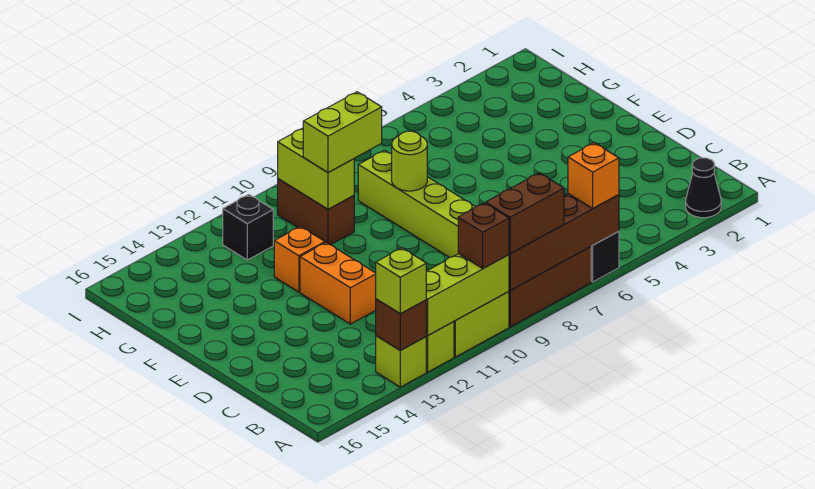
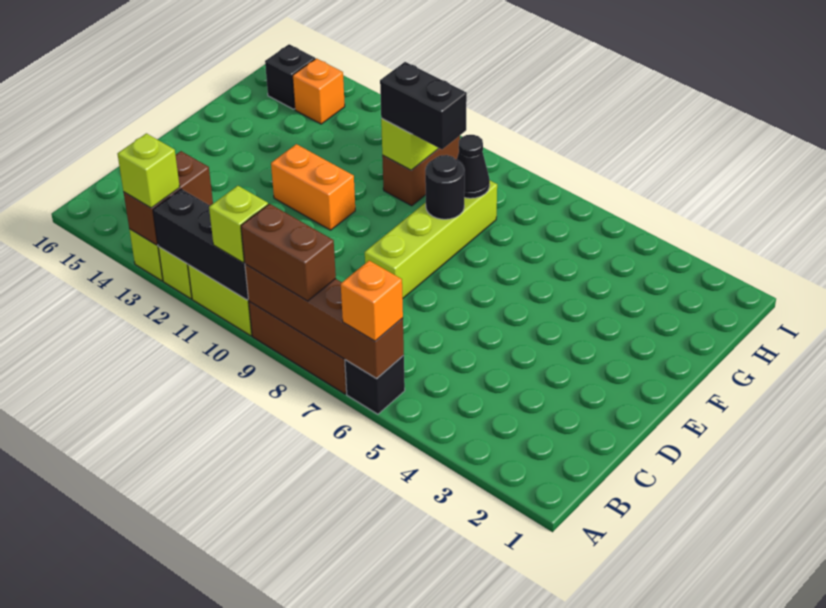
black 1x1 cone [686,158,721,218] -> black 1x1 cone moved to [457,135,490,198]
lime 1x3 brick [426,254,509,335] -> black 1x3 brick [153,189,248,300]
brown 1x1 brick [458,203,509,268] -> lime 1x1 brick [209,186,268,263]
brown 1x1 brick [376,299,426,350] -> brown 1x2 brick [124,151,213,245]
orange 1x2 brick [300,242,376,324] -> orange 1x2 brick turned to [271,144,355,230]
lime 1x1 round brick [392,131,427,191] -> black 1x1 round brick [425,155,465,219]
orange 1x1 brick [274,226,325,292] -> orange 1x1 brick moved to [293,58,345,124]
lime 1x2 brick [303,92,382,173] -> black 1x2 brick [380,62,467,149]
black 1x1 brick [223,194,273,260] -> black 1x1 brick moved to [265,44,315,109]

